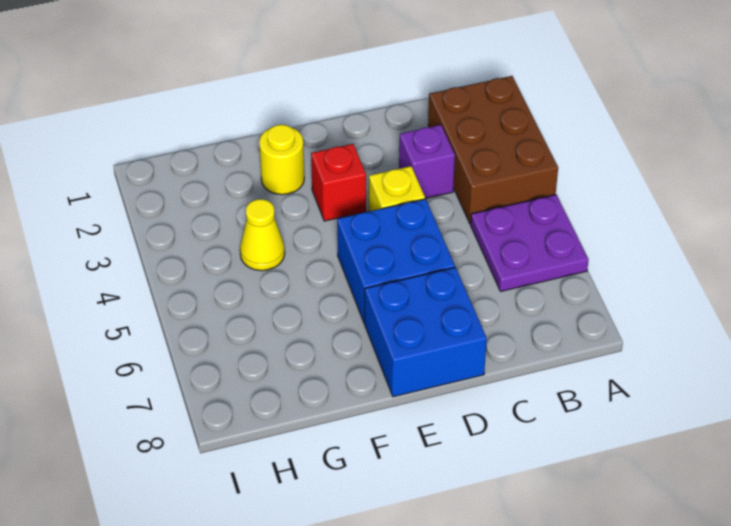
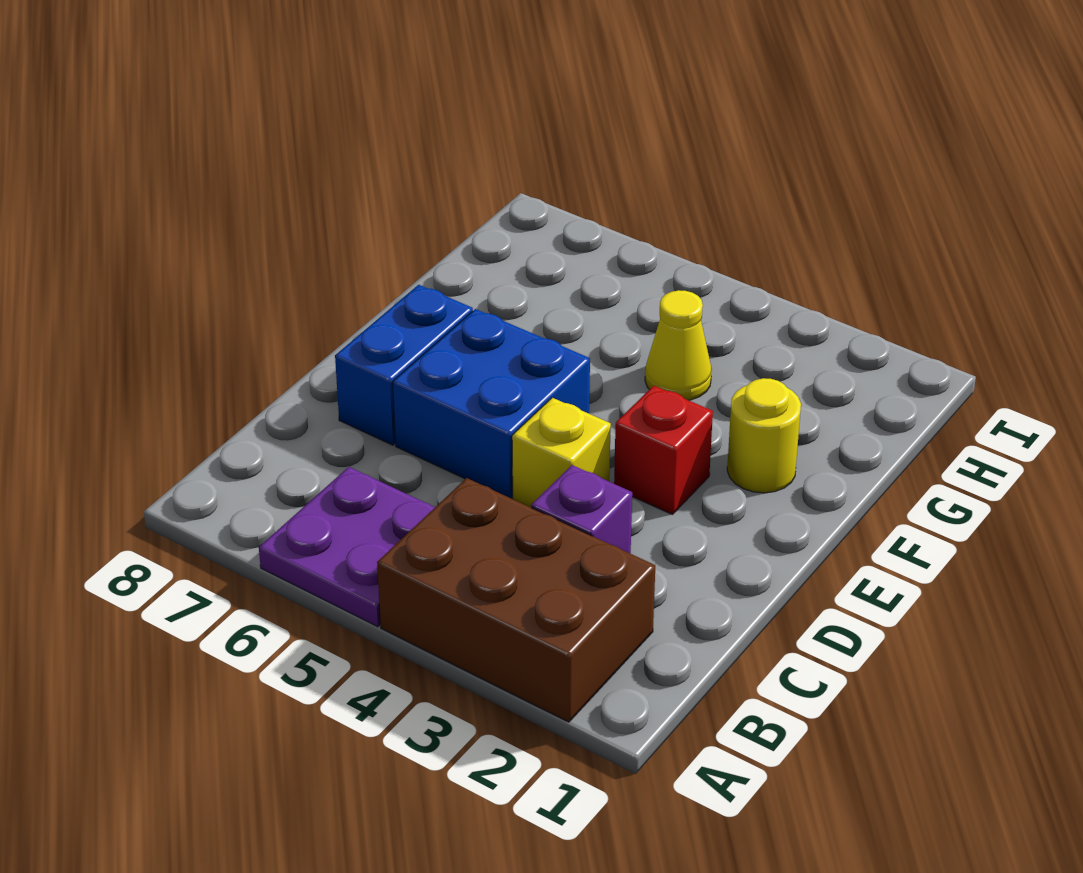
blue 2x2 brick [365,267,487,397] -> blue 1x2 brick [335,285,473,445]

